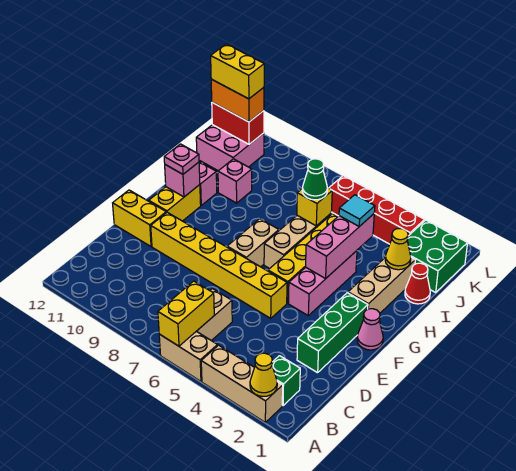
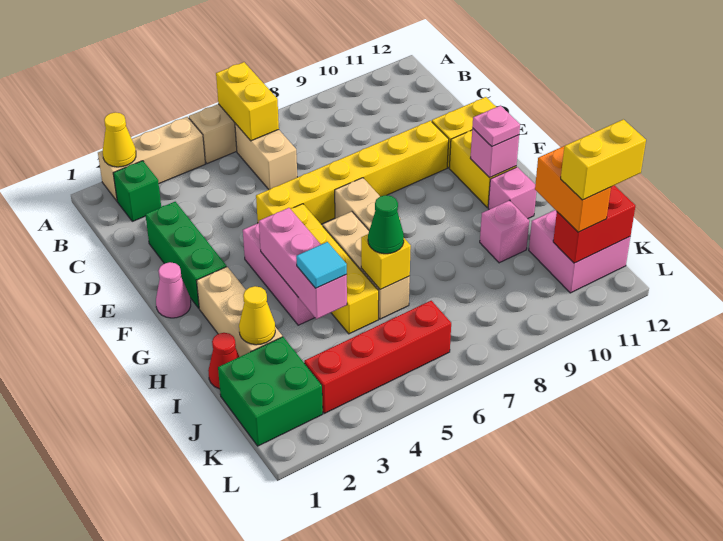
orange 1x2 brick [211,79,264,122] -> orange 1x2 brick turned to [535,146,611,232]

